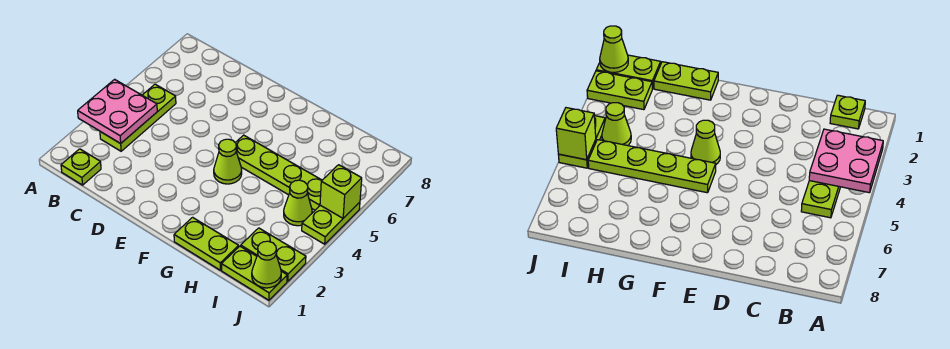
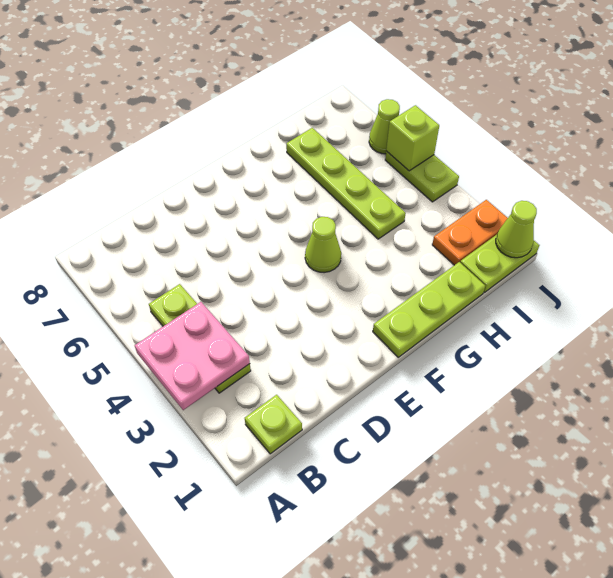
lime 1x4 plate [235,135,322,210] -> lime 1x4 plate turned to [286,128,406,239]
lime 1x2 plate [174,217,239,270] -> lime 1x3 plate [373,262,485,357]
lime 1x2 plate [241,228,306,281] -> orange 1x2 plate [432,200,508,265]
lime 1x1 cone [284,180,312,226] -> lime 1x1 cone moved to [369,99,400,154]

